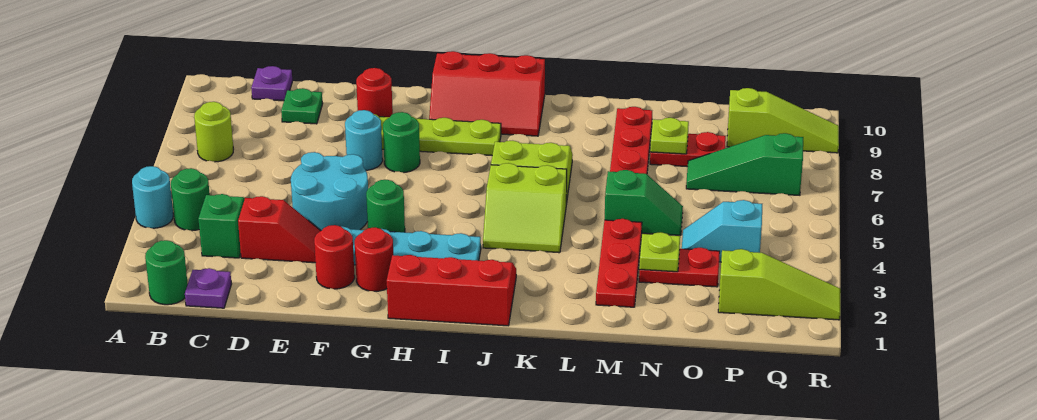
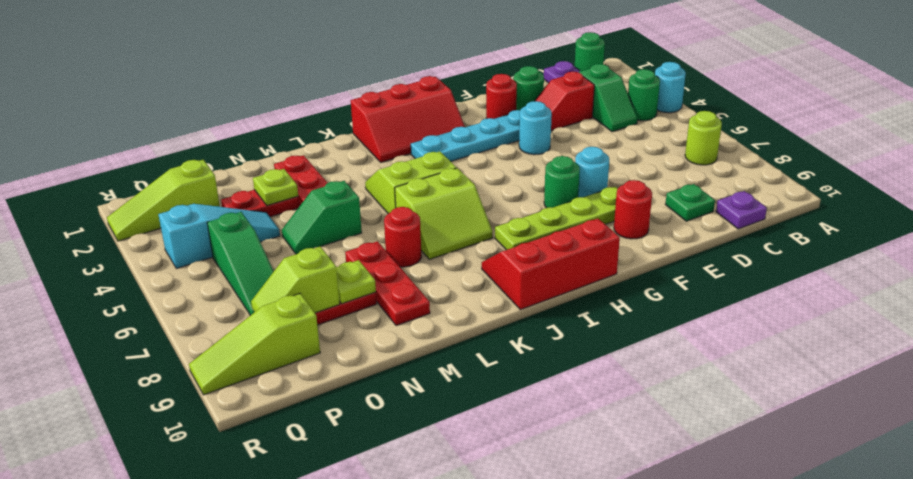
cyan 2x2 round brick [291,152,368,231] -> cyan 1x1 round brick [519,101,552,155]
red 1x1 round brick [355,228,393,291] -> red 1x1 round brick moved to [384,207,421,267]
green 1x1 round brick [366,180,405,232] -> green 1x1 round brick moved to [514,66,544,110]
cyan 1x2 slope [682,200,762,262] -> cyan 1x3 slope [158,204,280,268]
green 1x3 slope [686,133,803,195] -> green 1x3 slope turned to [207,212,274,315]
none -> lime 1x2 slope [251,246,340,313]

